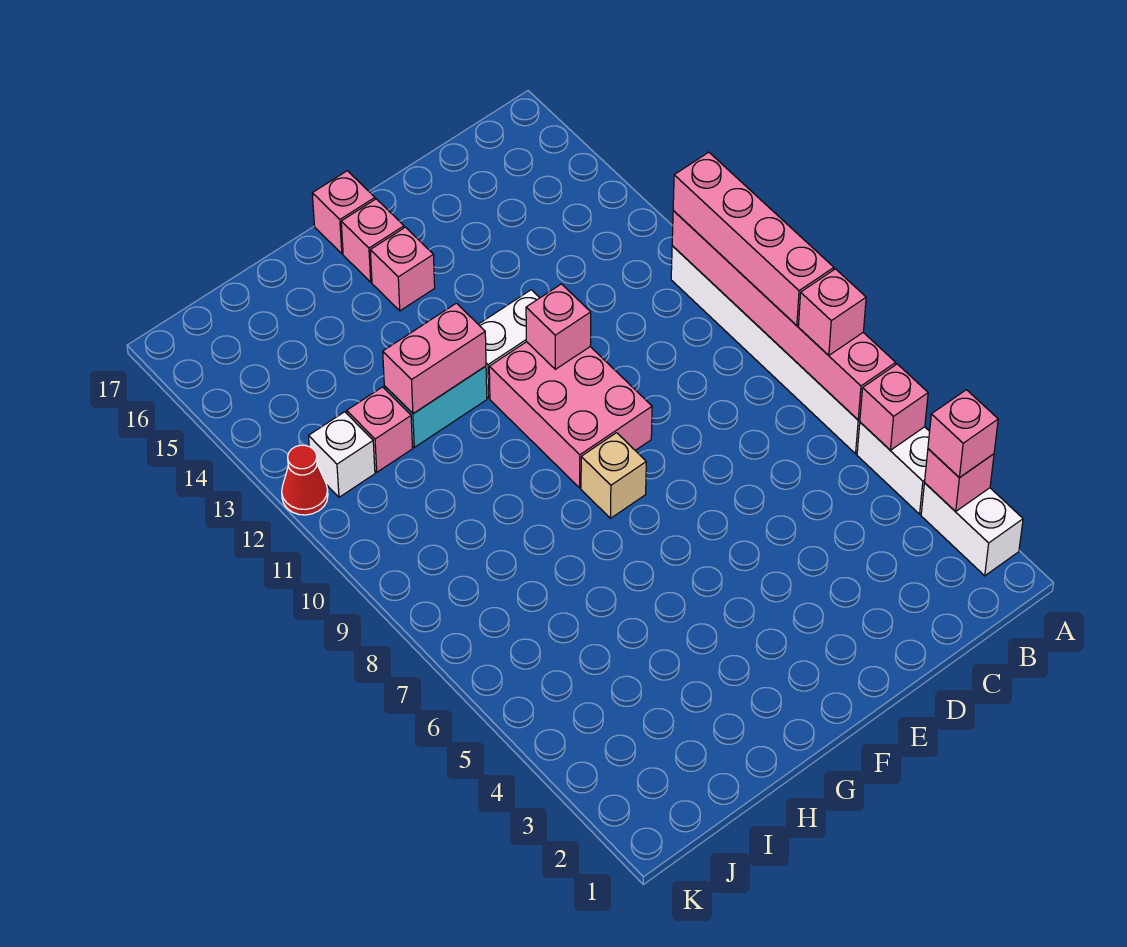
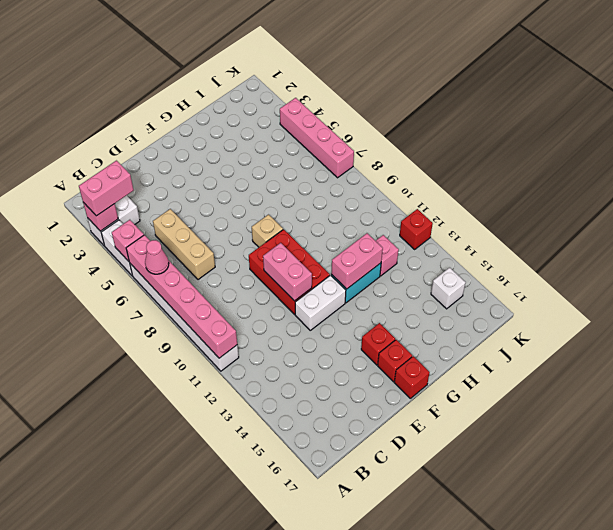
white 1x2 brick [921,483,1023,576] -> white 1x2 brick turned to [88,195,140,245]
pink 1x1 brick [928,390,998,477] -> pink 1x2 brick [79,161,134,216]
pink 1x1 brick [798,269,866,355] -> pink 1x1 cone [145,240,169,274]
pink 1x4 brick [673,152,834,325] -> pink 1x4 brick moved to [280,98,354,178]
none -> tan 1x3 brick [153,209,215,280]
pink 2x3 brick [489,342,652,488] -> red 2x3 brick [249,229,330,314]
pink 1x1 brick [526,284,591,369] -> pink 1x2 brick [263,243,312,301]
pink 1x1 brick [370,227,435,311] -> red 1x1 brick [361,323,395,365]
pink 1x1 brick [341,199,404,282] -> red 1x1 brick [378,340,412,382]
pink 1x1 brick [312,171,375,254] -> red 1x1 brick [394,356,430,398]
white 1x1 brick [309,412,375,497] -> white 1x1 brick moved to [431,268,466,309]
red 1x1 cone [282,445,328,515] -> red 1x1 brick [400,209,433,249]

